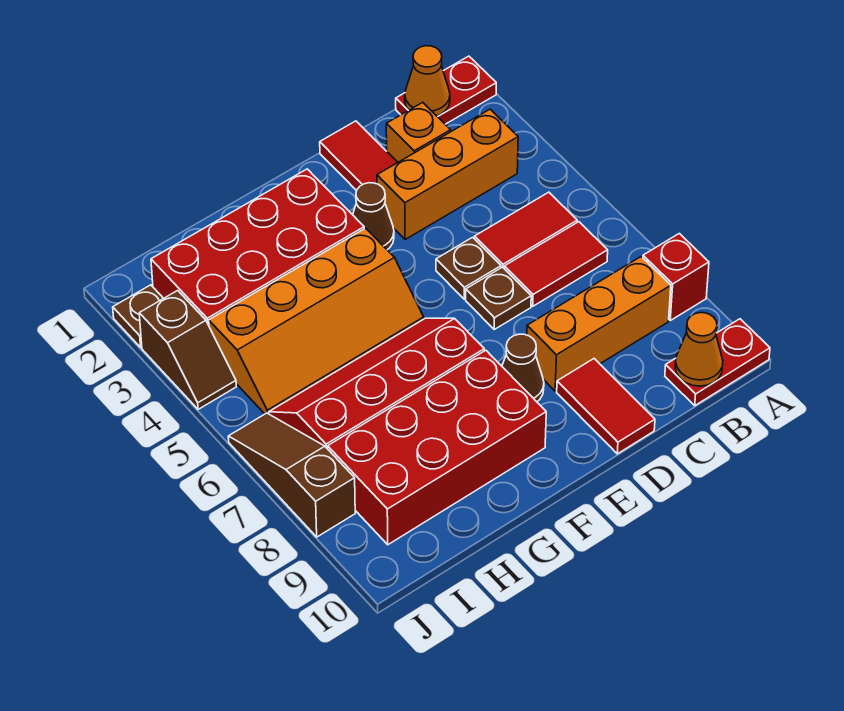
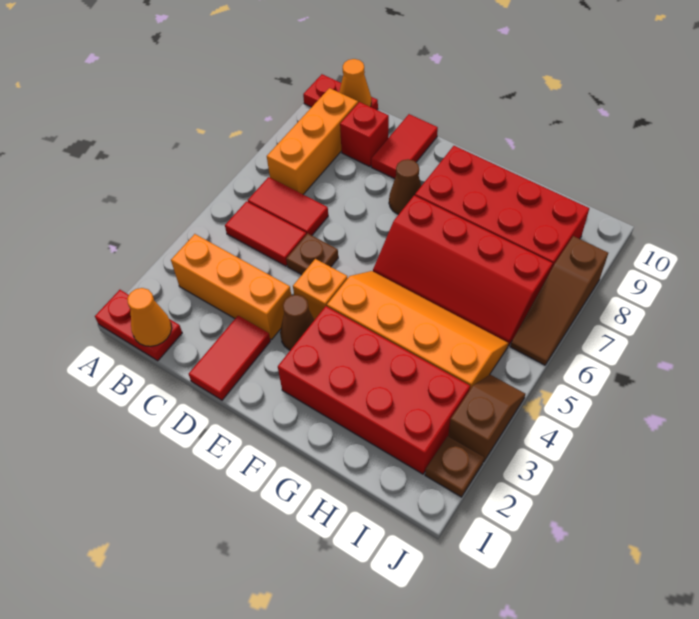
red 1x1 brick [643,234,709,320] -> red 1x1 brick moved to [340,102,389,167]
orange 1x3 brick [527,257,671,391] -> orange 1x3 brick turned to [267,88,358,194]
orange 1x1 brick [386,102,451,162] -> orange 1x1 brick moved to [293,259,348,320]
brown 1x1 plate [466,267,531,329] -> none

